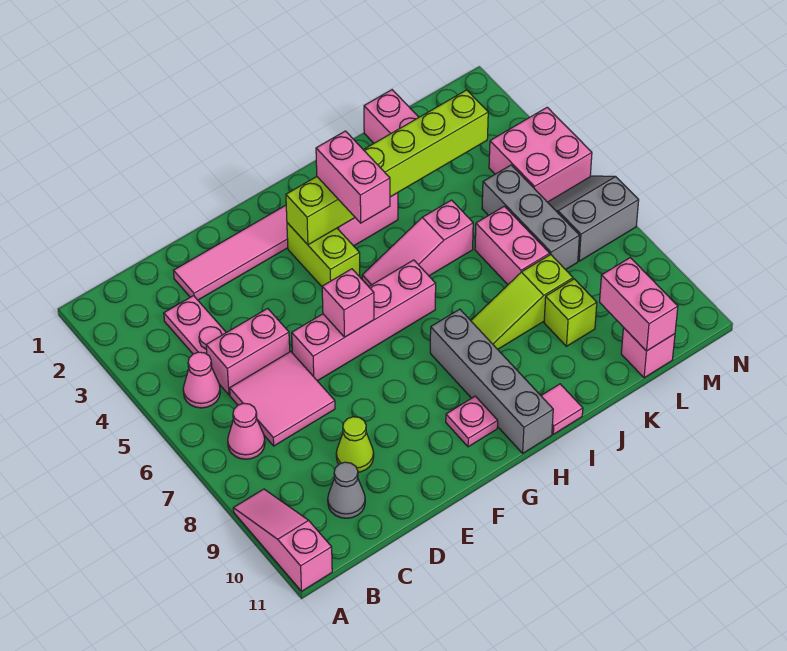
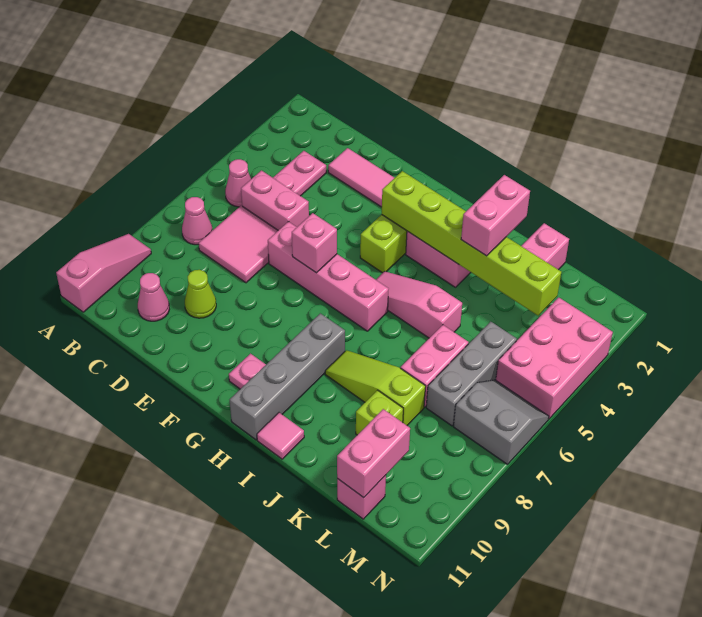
grey 1x1 cone [328,462,365,518] -> pink 1x1 cone [138,273,170,321]
pink 1x2 brick [316,131,390,223] -> pink 1x2 brick moved to [461,175,530,256]
pink 2x2 brick [489,107,592,202] -> pink 2x3 brick [496,297,613,419]

